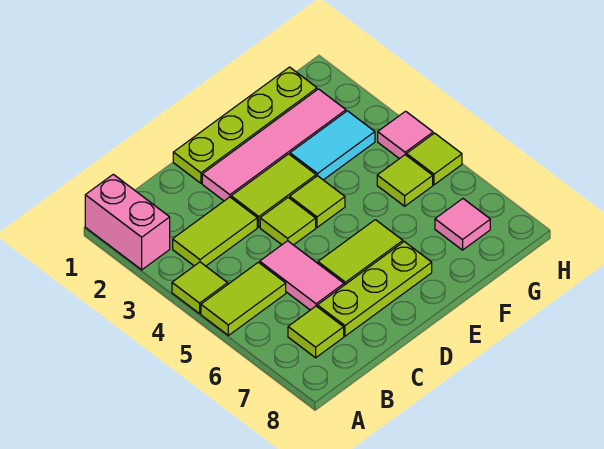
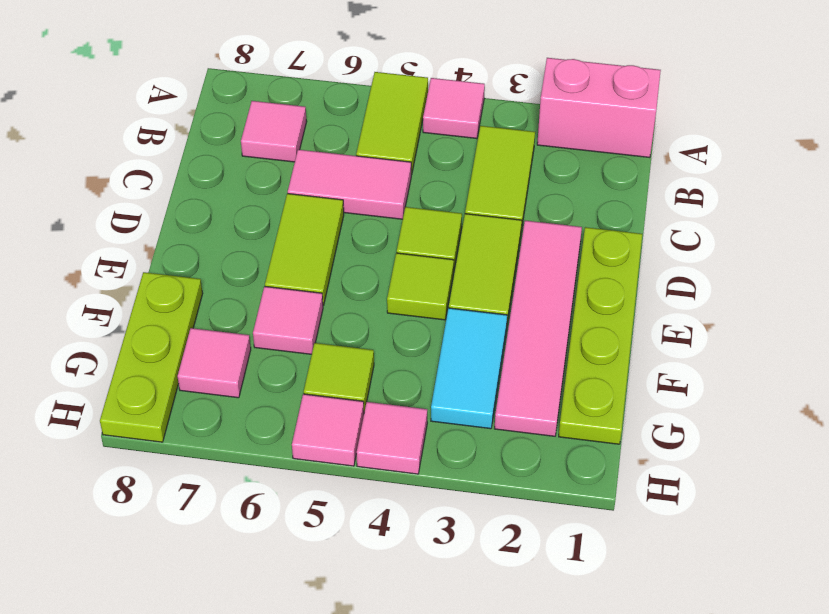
lime 1x1 tile [172,262,228,314] -> pink 1x1 tile [423,78,485,139]
lime 1x1 tile [288,306,344,358] -> pink 1x1 tile [241,101,307,162]
lime 1x3 plate [317,242,432,336] -> lime 1x3 plate moved to [100,272,203,442]
none -> pink 1x1 tile [253,286,323,354]
lime 1x1 tile [407,133,462,185] -> pink 1x1 tile [292,394,364,466]

